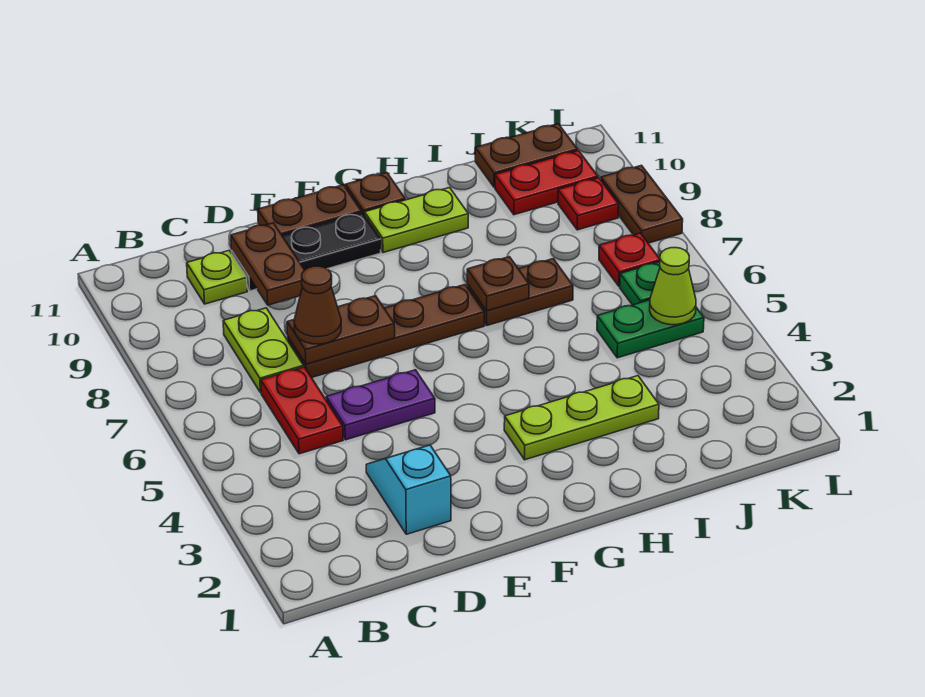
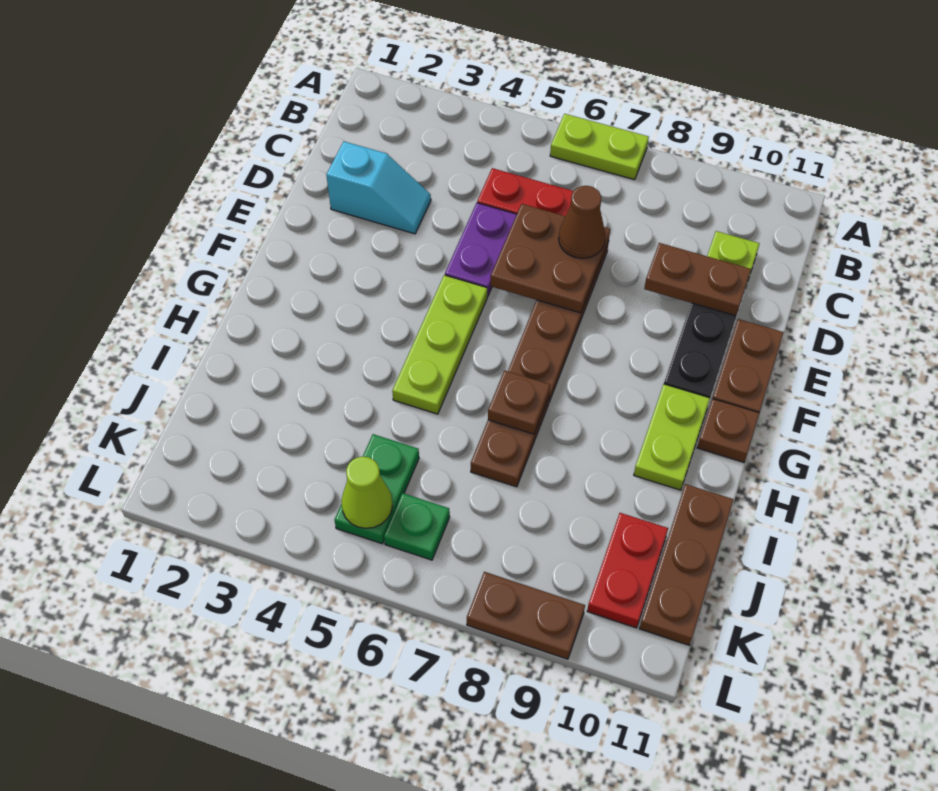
lime 1x2 plate [223,308,304,393] -> lime 1x2 plate moved to [550,114,649,180]
brown 1x2 plate [287,296,395,364] -> brown 2x2 plate [490,204,610,313]
lime 1x3 plate [504,376,659,460] -> lime 1x3 plate moved to [392,275,487,414]
brown 1x2 plate [475,124,578,187] -> brown 1x3 plate [639,484,734,645]
red 1x1 plate [599,233,660,286] -> none
red 1x1 plate [558,178,619,230] -> none

